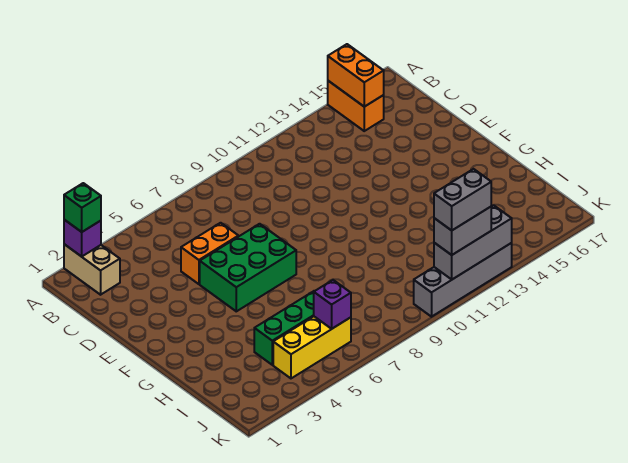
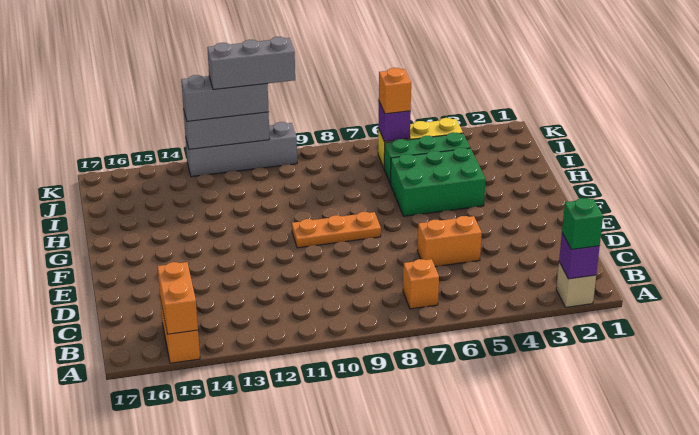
tan 1x2 brick [64,244,120,295] -> tan 1x1 brick [556,262,596,307]
none -> orange 1x1 brick [403,259,439,309]
green 2x3 brick [200,224,296,311] -> green 2x3 brick moved to [391,148,486,216]
none -> orange 1x3 plate [292,212,381,248]
none -> orange 1x1 brick [379,68,411,114]
grey 1x2 brick [434,207,491,255] -> grey 1x3 brick [181,75,269,121]
grey 1x2 brick [434,169,491,230] -> grey 1x3 brick [207,37,295,90]

